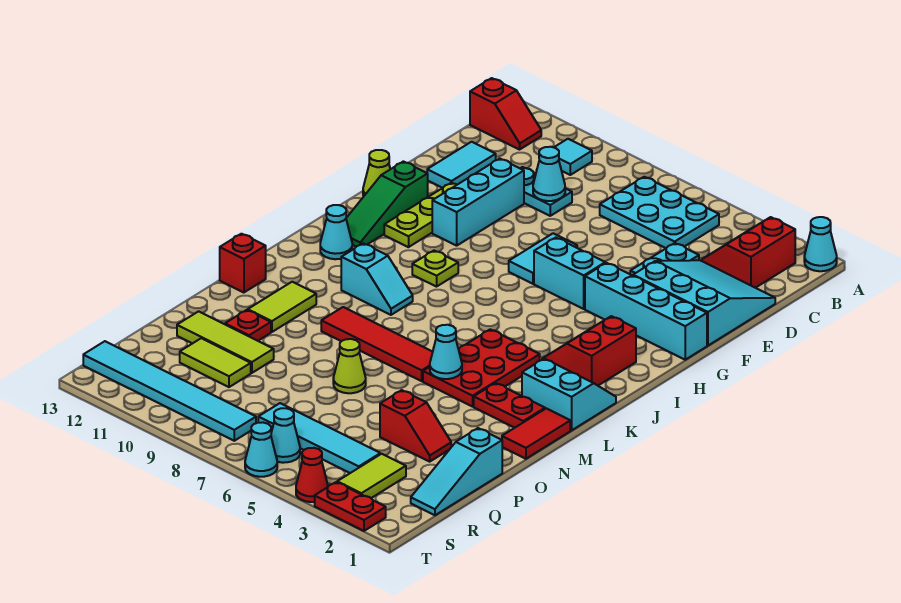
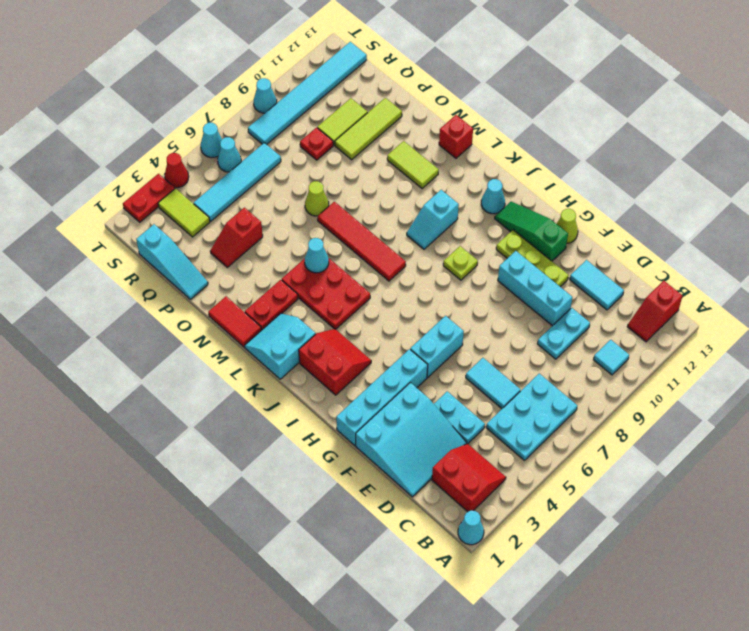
cyan 1x1 cone [533,147,565,201] -> cyan 1x1 cone moved to [254,78,277,113]
cyan 1x2 tile [509,233,577,284] -> cyan 1x2 tile moved to [466,358,521,409]
cyan 2x2 slope [522,359,616,430] -> cyan 2x2 slope turned to [245,313,316,379]
red 1x4 tile [321,307,433,381] -> red 1x4 tile turned to [318,202,406,281]
red 1x1 plate [225,310,271,341] -> red 1x1 plate moved to [300,128,333,160]
cyan 1x3 slope [411,428,502,515] -> cyan 1x3 slope turned to [136,224,208,299]

